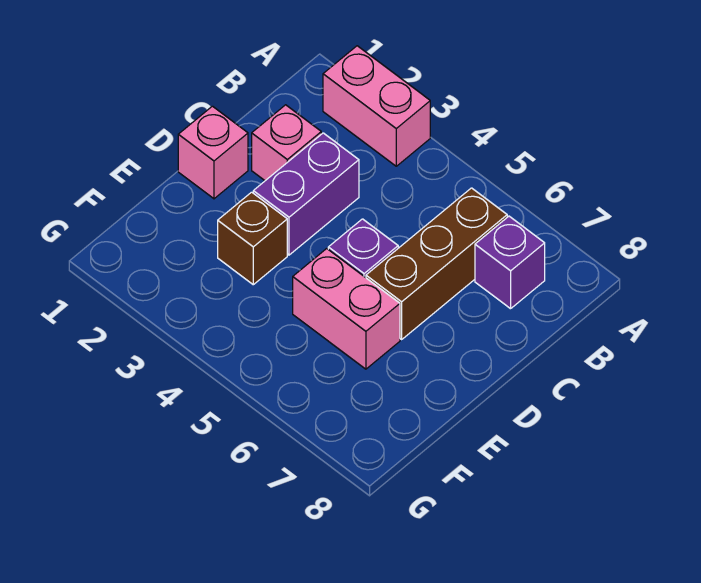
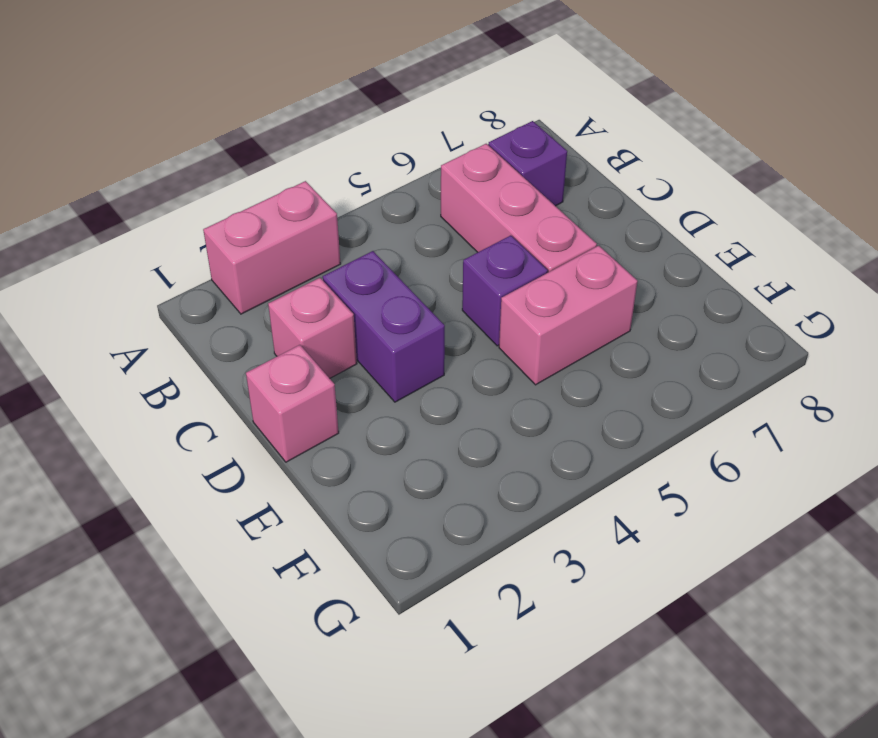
brown 1x3 brick [366,188,507,339] -> pink 1x3 brick [441,144,597,272]
brown 1x1 brick [218,192,287,285] -> none

